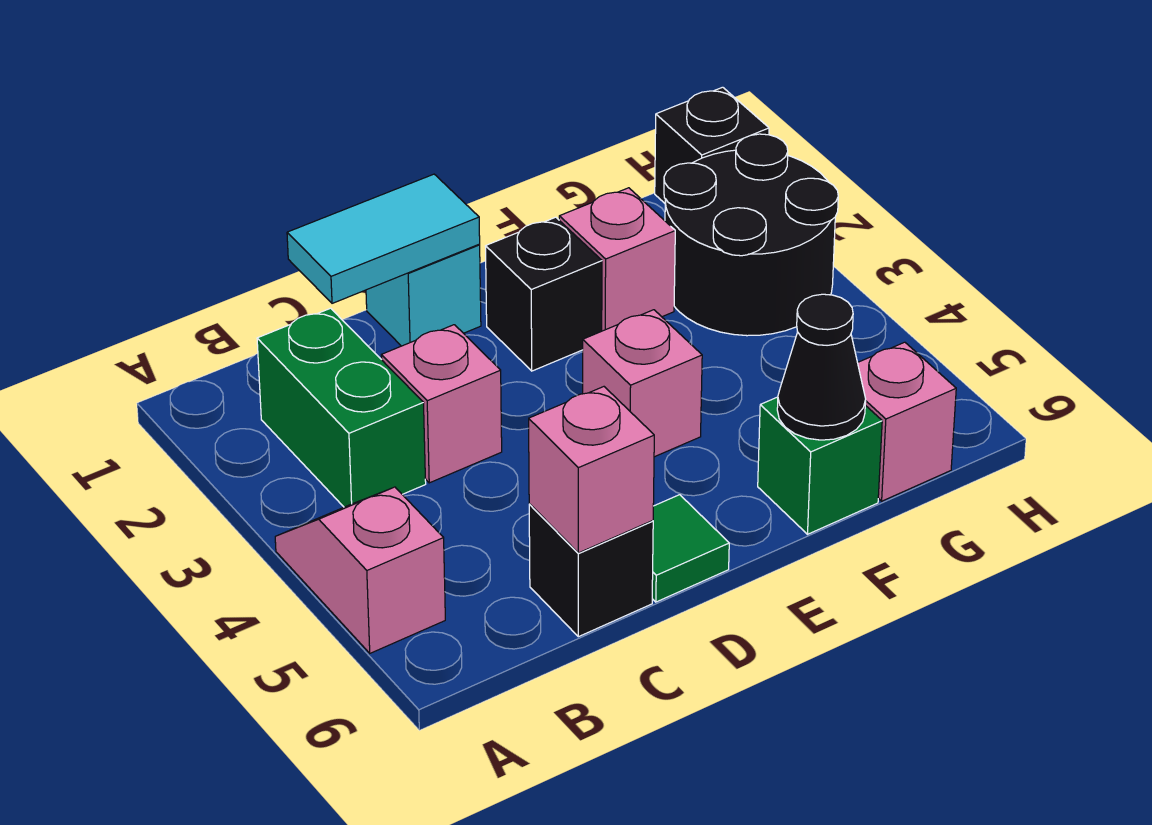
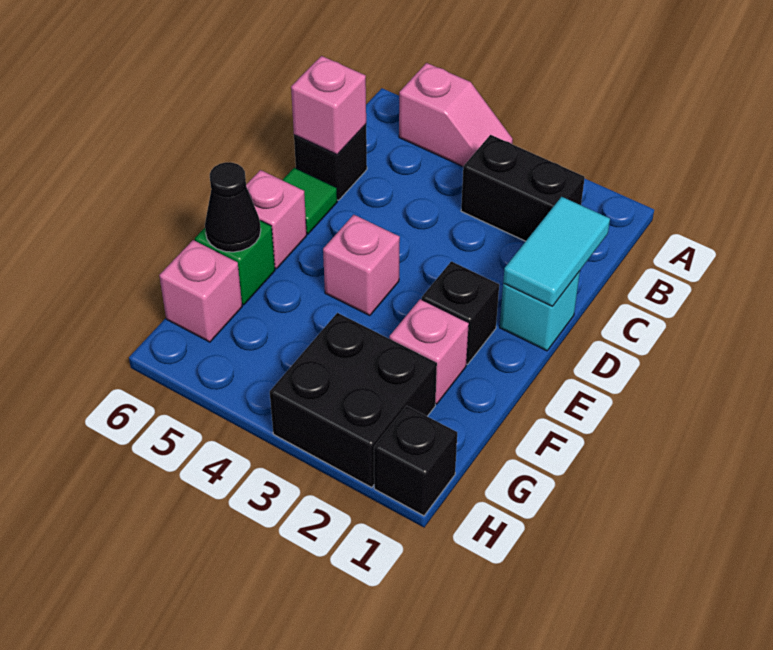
green 1x2 brick [257,308,426,507] -> black 1x2 brick [461,135,585,241]
pink 1x1 brick [381,325,502,483] -> pink 1x1 brick moved to [246,170,307,269]
black 2x2 round brick [664,134,838,336] -> black 2x2 brick [270,313,437,487]

